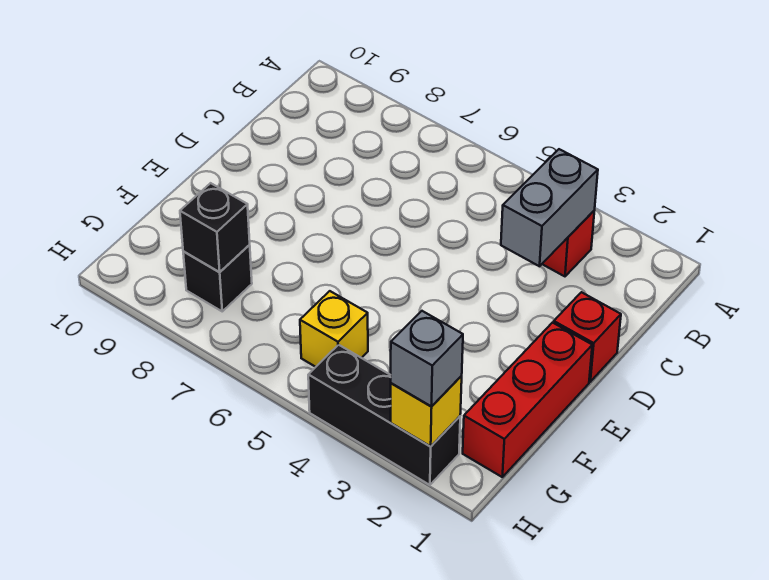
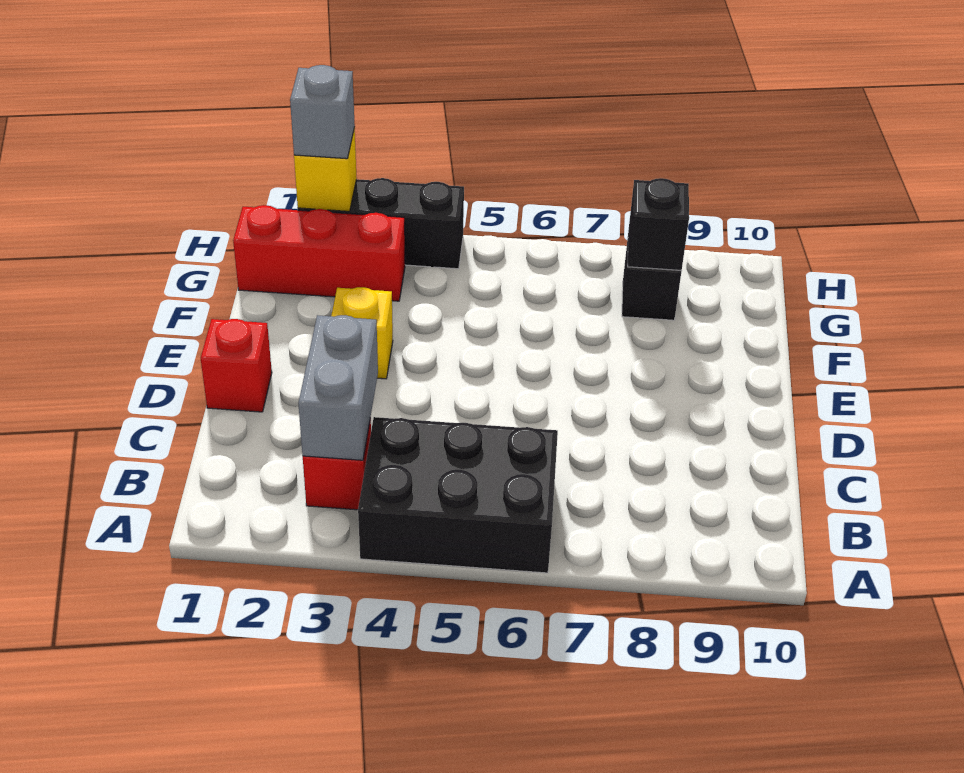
none -> black 2x3 brick [358,417,558,573]
red 1x3 brick [463,323,592,477] -> red 1x3 brick turned to [233,205,405,301]
yellow 1x1 brick [300,291,368,367] -> yellow 1x1 brick moved to [331,287,393,379]

